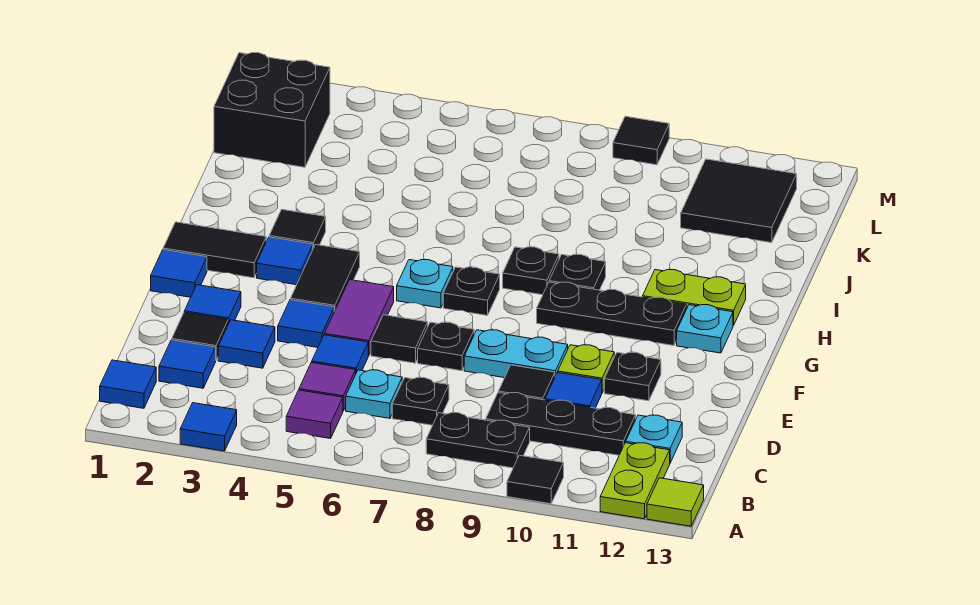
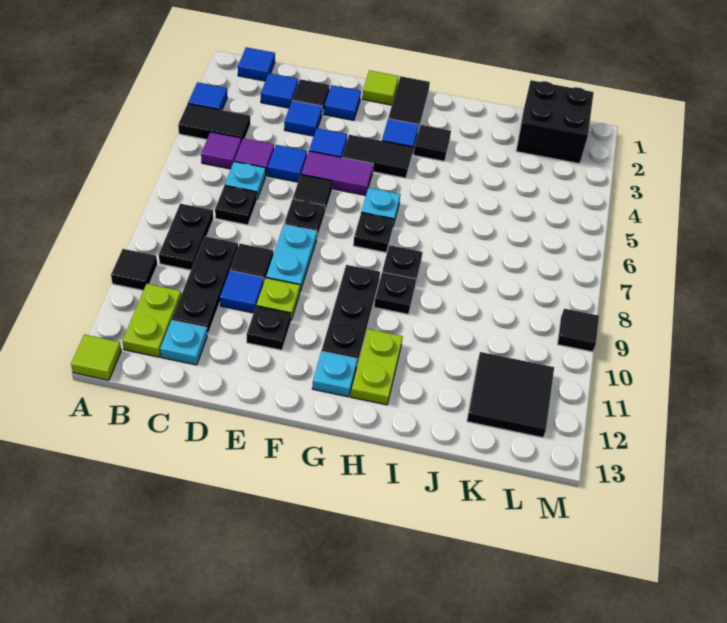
none -> black 1x2 tile [178,104,250,142]
lime 1x2 plate [600,443,670,519] -> lime 1x2 plate turned to [122,284,181,357]
blue 1x1 tile [151,250,207,297] -> lime 1x1 tile [362,70,399,105]

